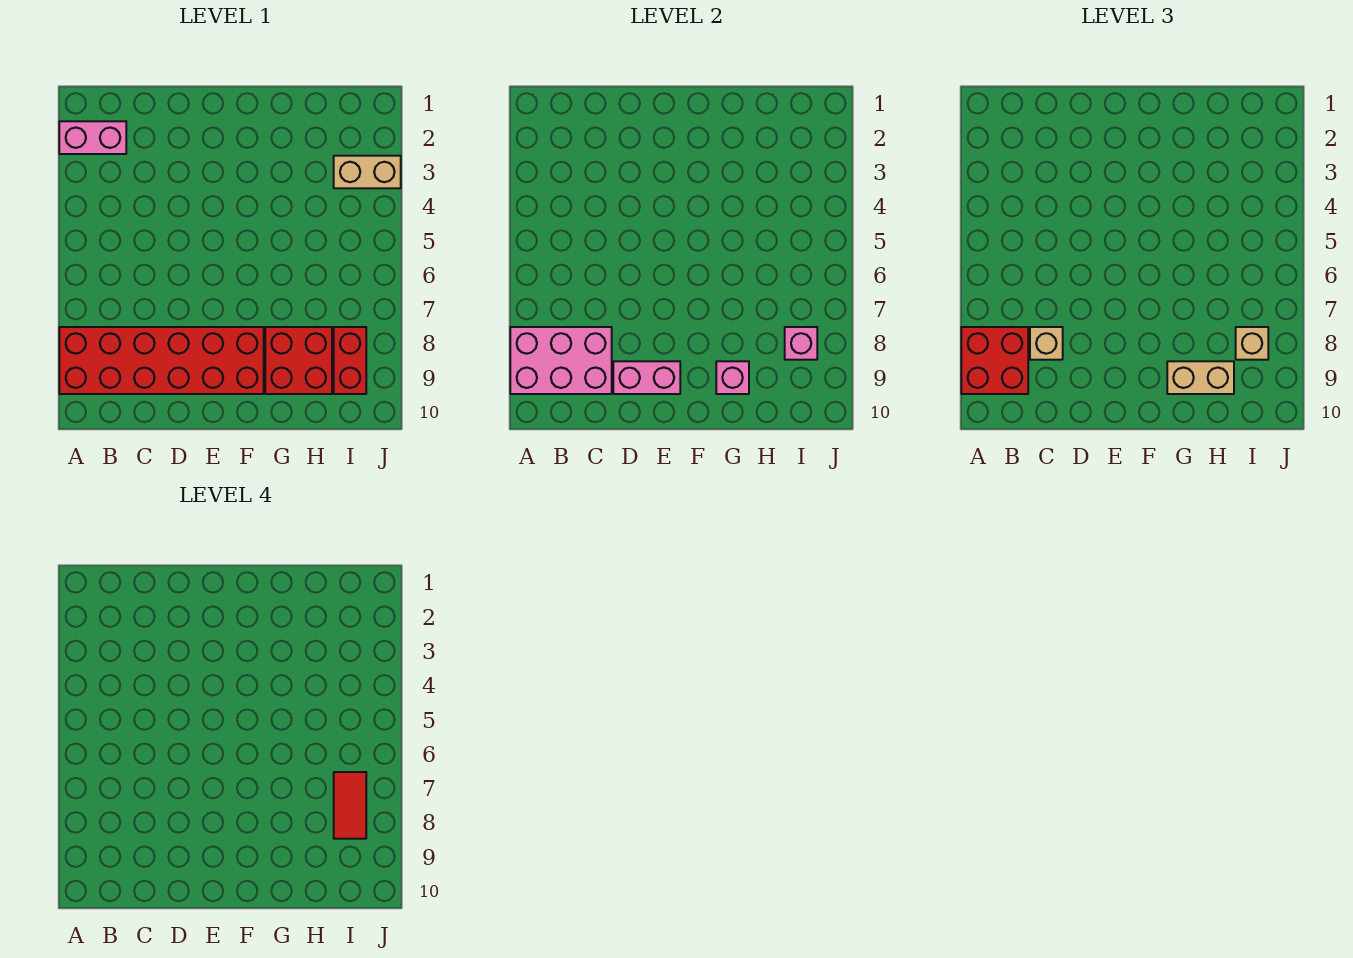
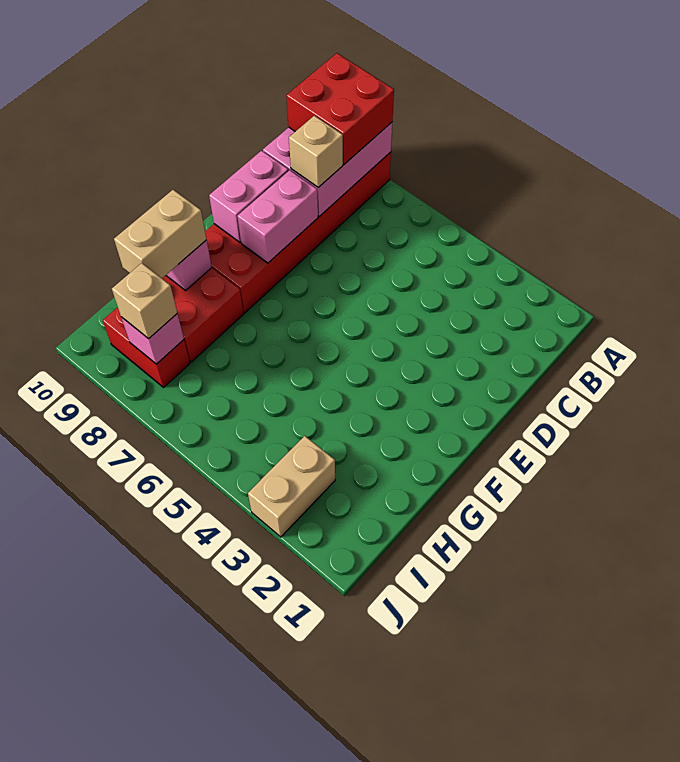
pink 1x2 brick [59,121,126,154] -> pink 1x2 brick moved to [237,170,318,263]
red 1x2 tile [334,772,366,839] -> none

